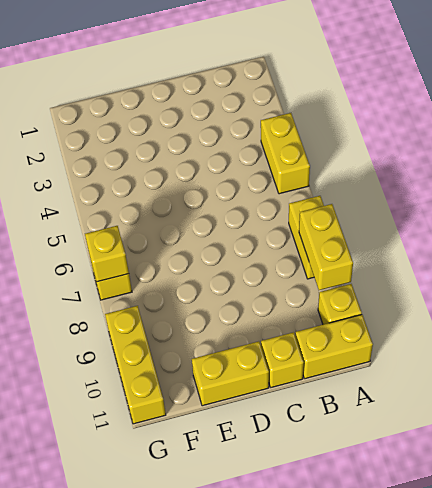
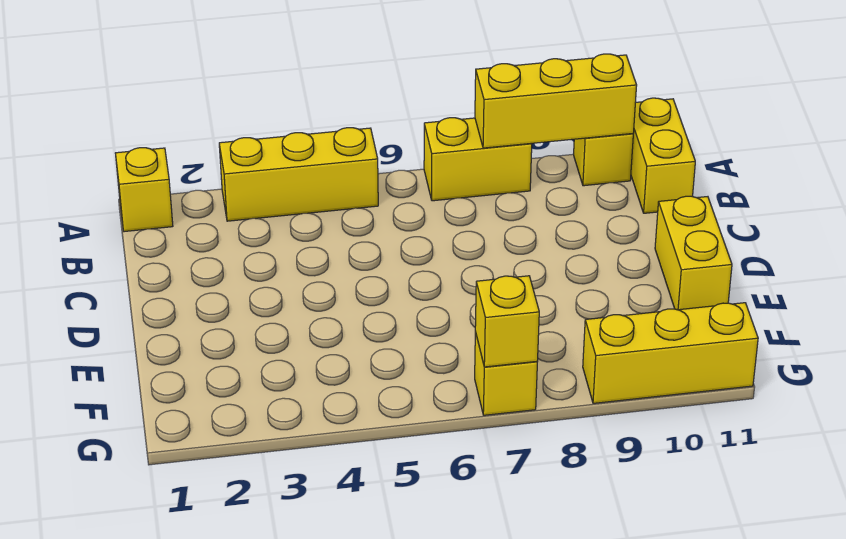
yellow 1x2 brick [261,113,310,194] -> yellow 1x3 brick [219,128,378,221]
yellow 1x2 brick [299,204,353,290] -> yellow 1x3 brick [475,54,637,148]
yellow 1x1 brick [261,332,304,387] -> yellow 1x1 brick moved to [115,148,173,232]

